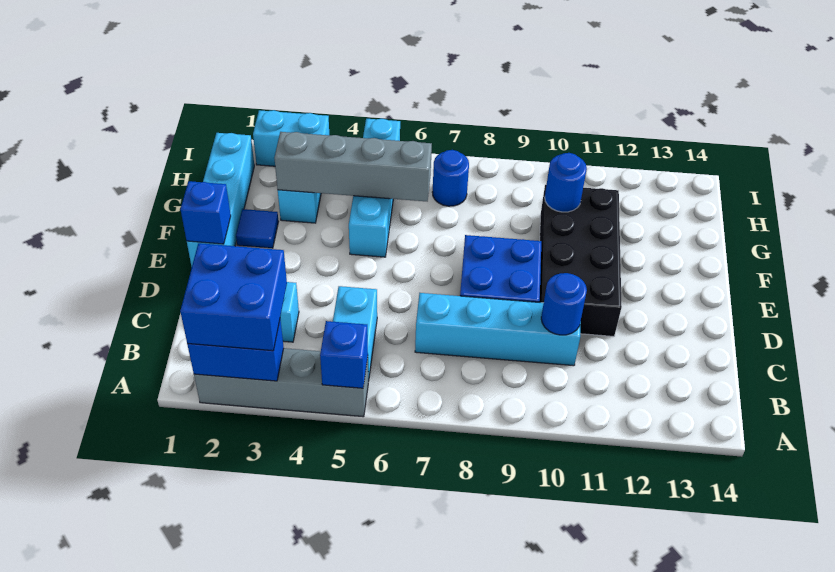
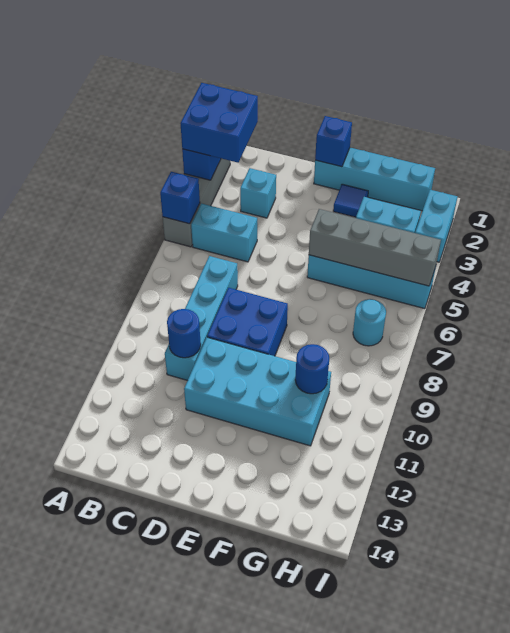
black 2x4 brick [539,185,622,336] -> cyan 2x4 brick [184,337,331,446]
grey 1x4 brick [274,132,432,201] -> grey 1x4 brick turned to [309,209,441,286]
blue 1x1 round brick [432,150,469,206] -> cyan 1x1 round brick [353,299,386,346]

